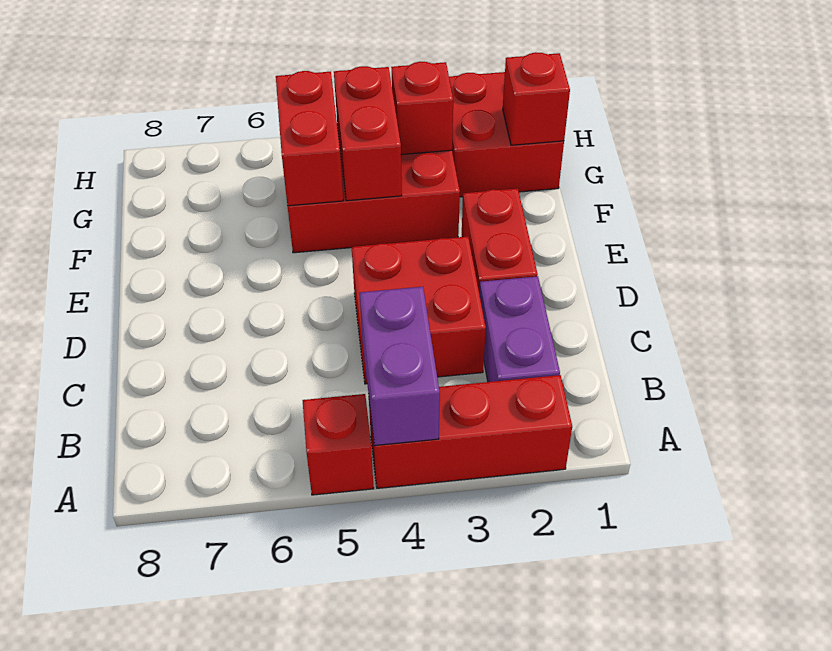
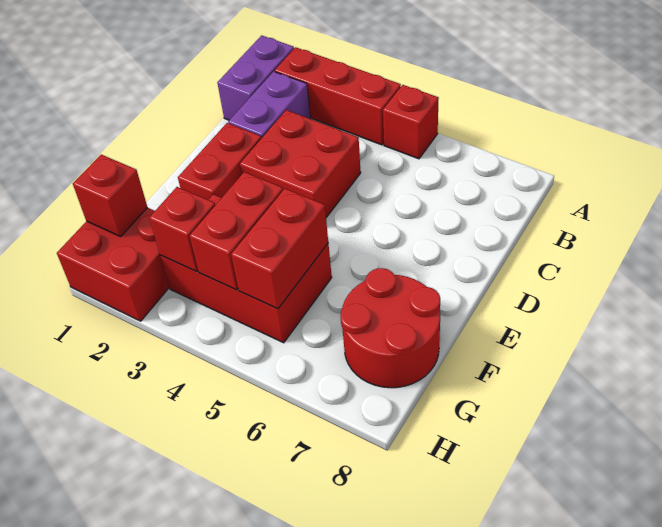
purple 1x2 brick [360,287,440,446] -> purple 1x2 brick moved to [217,35,294,120]
none -> red 2x2 round brick [340,268,440,388]

